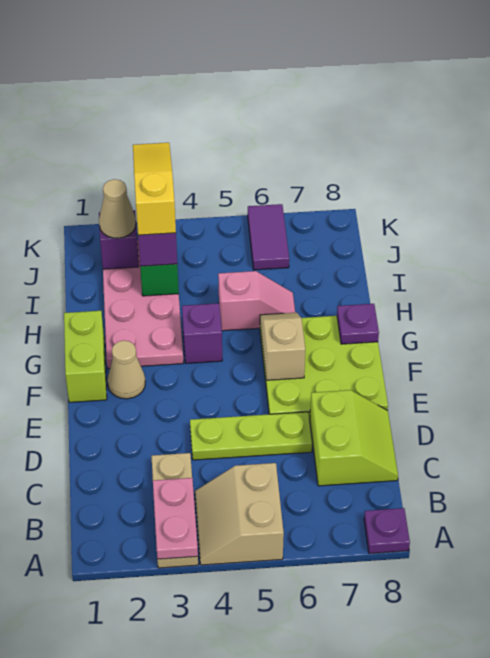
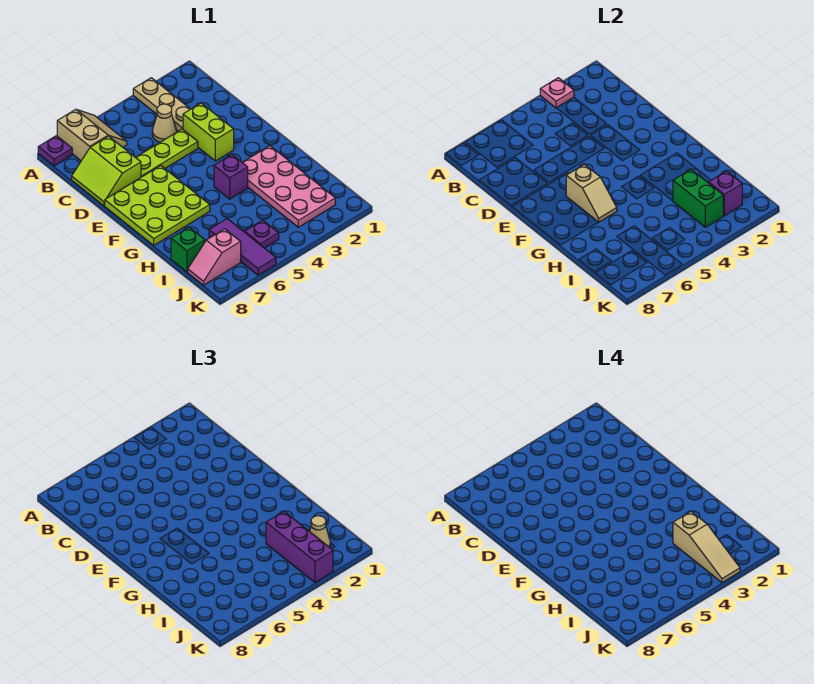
pink 1x2 plate [153,478,198,559] -> pink 1x1 plate [540,78,574,108]
tan 2x2 slope [195,463,284,565] -> tan 2x2 slope moved to [57,109,127,161]
lime 1x2 brick [64,311,107,402] -> lime 1x2 brick moved to [183,103,234,161]
tan 1x1 cone [108,340,145,399] -> tan 1x1 cone moved to [152,104,176,142]
purple 1x1 plate [337,304,379,344] -> purple 1x1 plate moved to [245,220,279,248]
pink 1x2 slope [218,271,295,331] -> pink 1x2 slope moved to [188,229,241,285]
yellow 1x3 slope [133,143,176,235] -> tan 1x3 slope [673,512,740,583]
none -> green 1x1 brick [171,227,205,272]
purple 1x2 tile [248,204,289,270] -> purple 1x3 tile [209,219,276,275]

